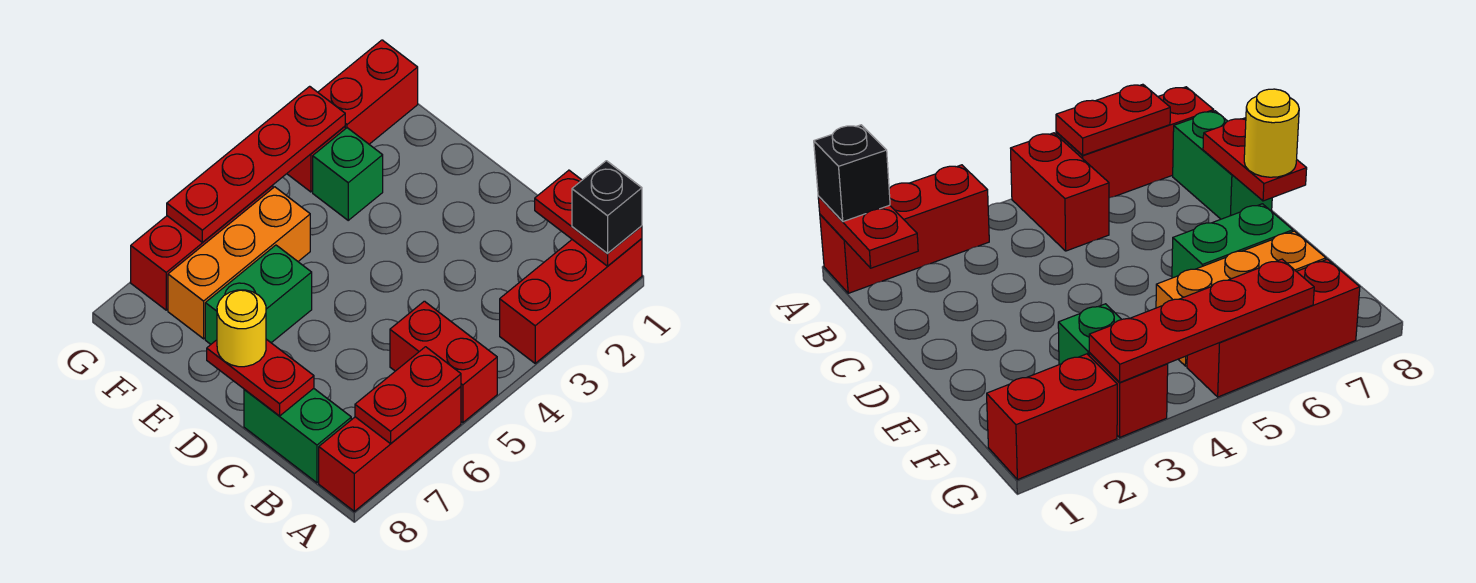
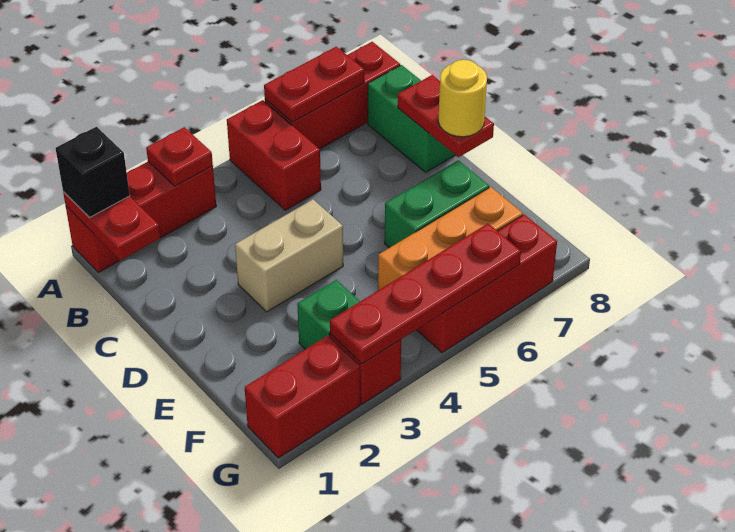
none -> red 1x1 plate [146,127,213,186]
none -> tan 1x2 brick [235,200,343,312]

